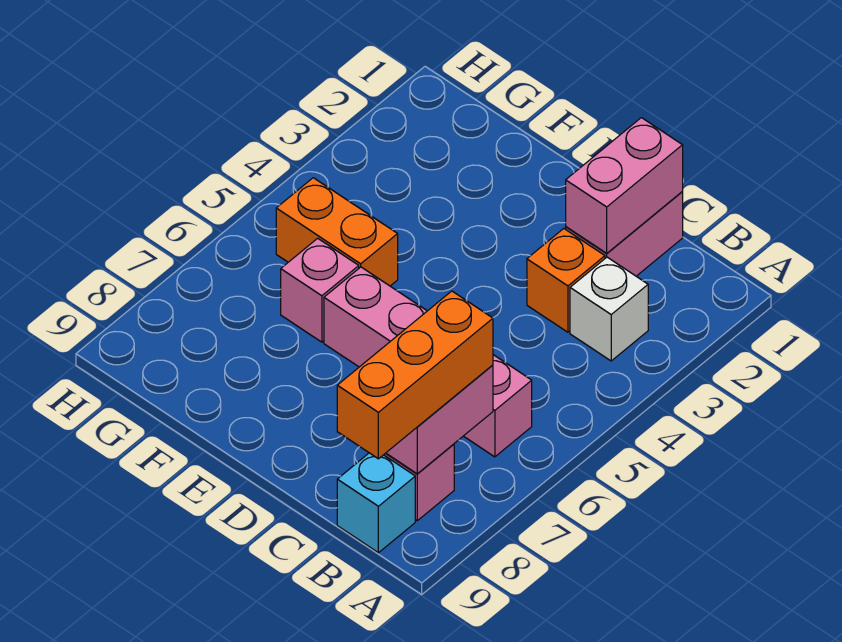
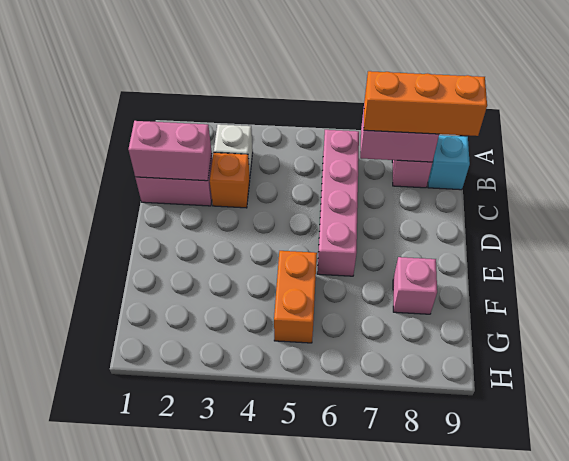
pink 1x1 brick [281,238,359,342] -> pink 1x1 brick moved to [393,257,437,314]

